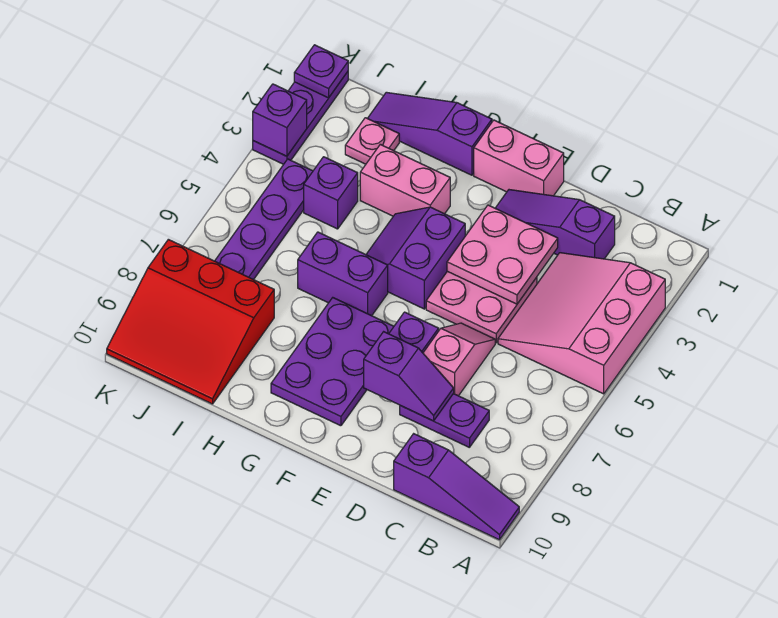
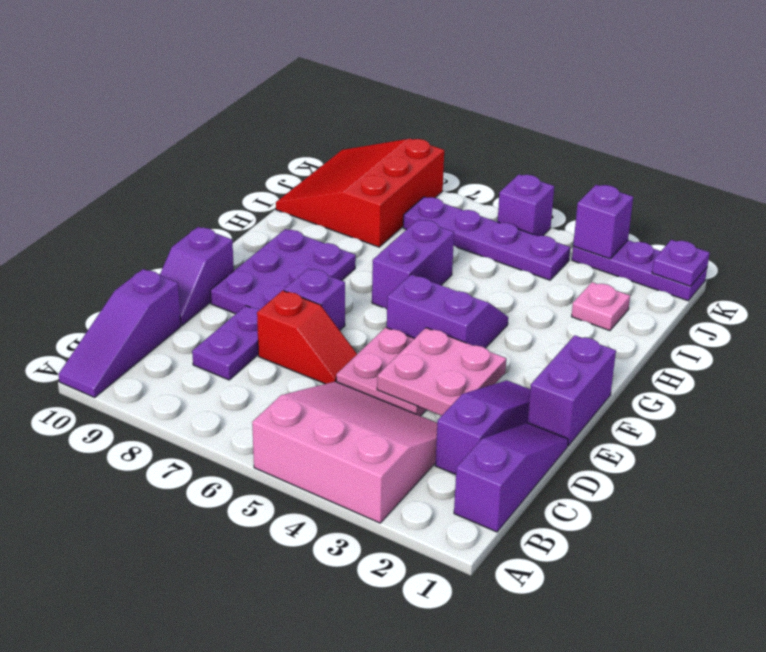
pink 1x2 slope [423,323,495,396] -> red 1x2 slope [257,290,357,384]
purple 1x2 slope [364,332,454,421] -> purple 1x2 slope moved to [160,227,234,325]
pink 1x2 brick [474,120,564,196] -> purple 1x2 brick [528,335,616,446]
purple 2x3 plate [271,298,394,426] -> purple 2x3 plate turned to [210,229,356,314]
purple 1x3 slope [368,92,492,175] -> purple 1x3 slope moved to [454,423,568,532]
pink 1x2 brick [360,144,450,216] -> none
purple 1x1 brick [304,157,358,229] -> purple 1x1 brick moved to [498,174,554,236]

